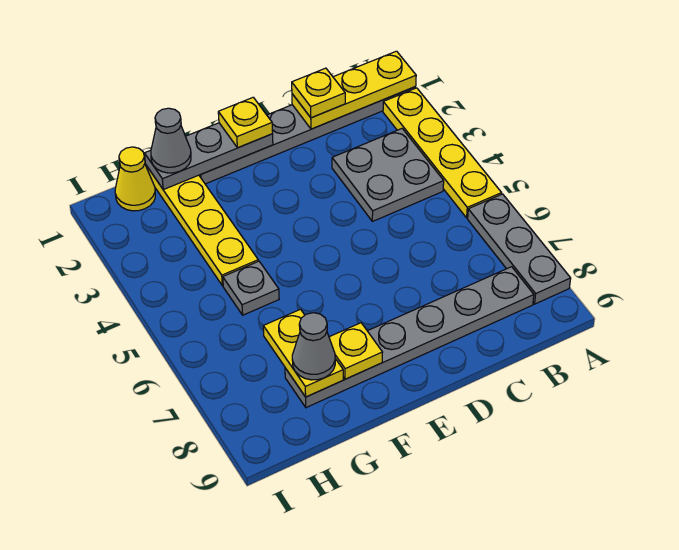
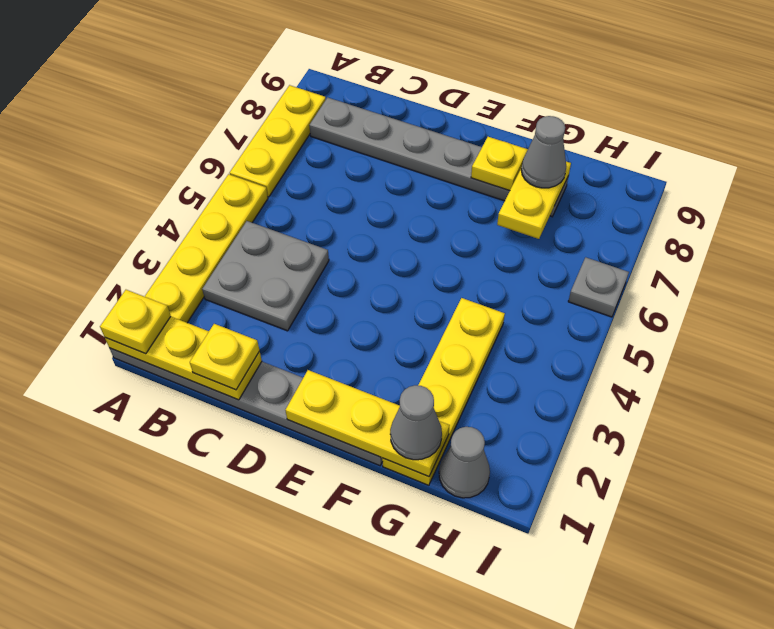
grey 1x3 plate [468,194,571,304] -> yellow 1x3 plate [230,85,326,197]
grey 1x3 plate [144,123,273,190] -> yellow 1x3 plate [285,370,450,477]
yellow 1x1 plate [218,97,273,148] -> yellow 1x1 plate moved to [100,290,171,354]
grey 1x1 plate [223,261,279,315] -> grey 1x1 plate moved to [568,257,629,317]
yellow 1x1 cone [115,147,155,211] -> grey 1x1 cone [439,427,490,498]

